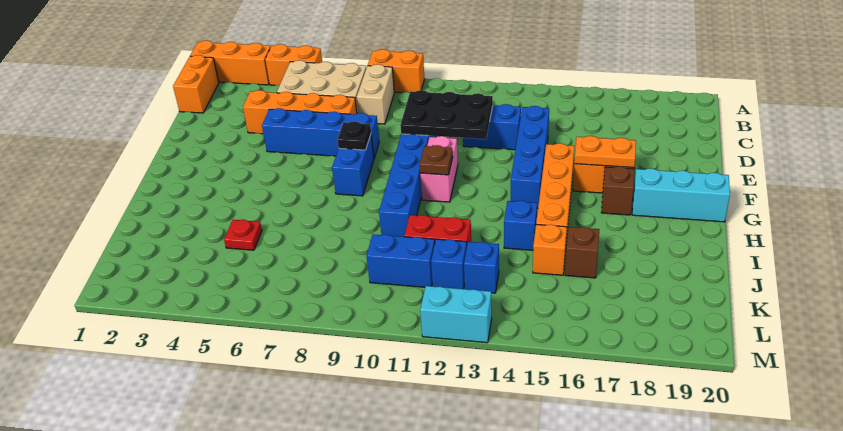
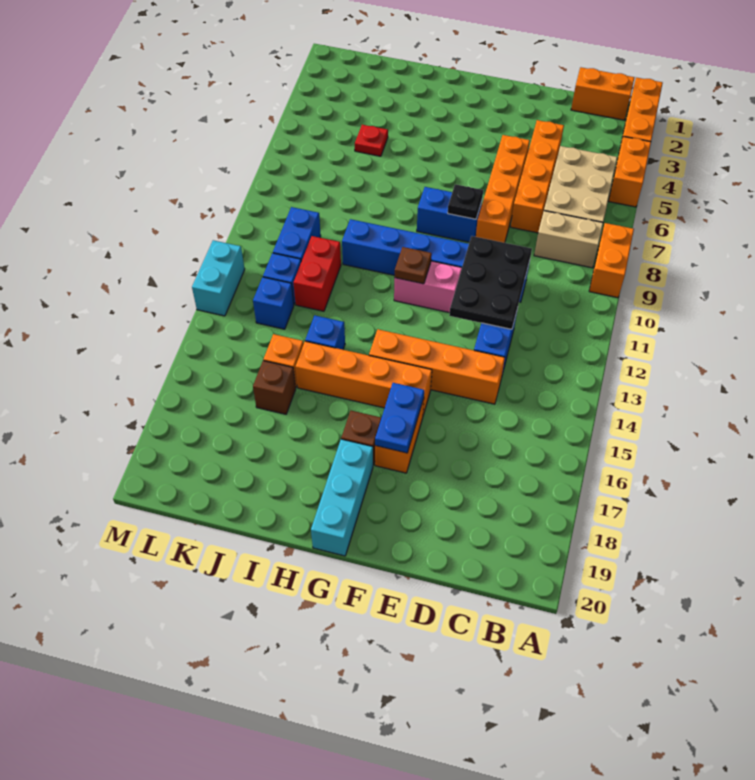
blue 1x4 brick [511,106,549,208] -> orange 1x4 brick [369,329,505,404]
blue 1x4 brick [262,108,379,158] -> orange 1x4 brick [476,135,530,243]
orange 1x2 plate [574,136,636,168] -> blue 1x2 plate [375,383,424,453]

